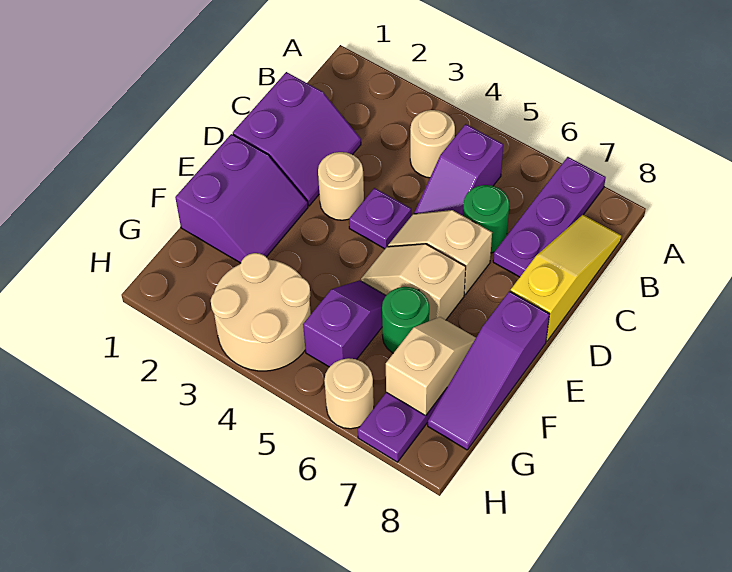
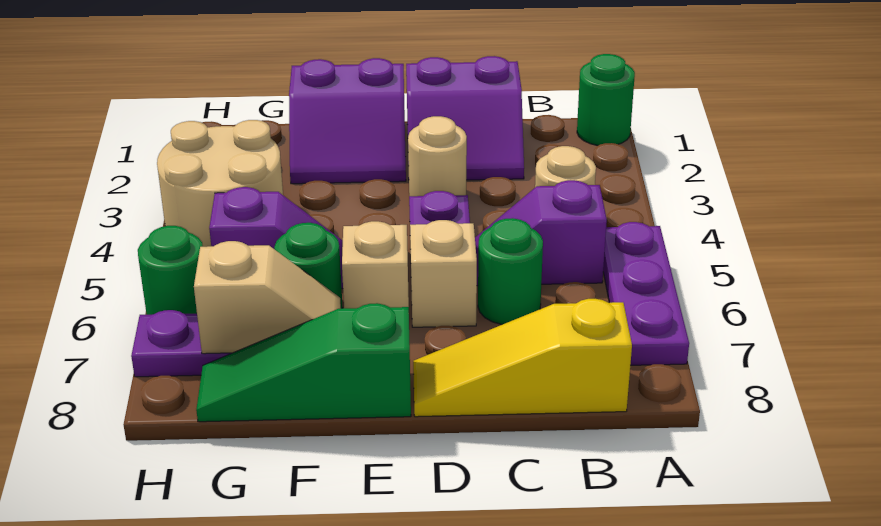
none -> green 1x1 round brick [577,54,635,145]
purple 1x3 plate [493,157,606,277] -> purple 1x3 plate turned to [603,222,689,365]
yellow 1x3 slope [510,215,621,341] -> yellow 1x3 slope turned to [413,299,632,417]
purple 1x3 slope [428,291,550,450] -> green 1x3 slope [196,303,411,422]
tan 1x1 round brick [324,358,374,429] -> green 1x1 round brick [138,226,203,315]

